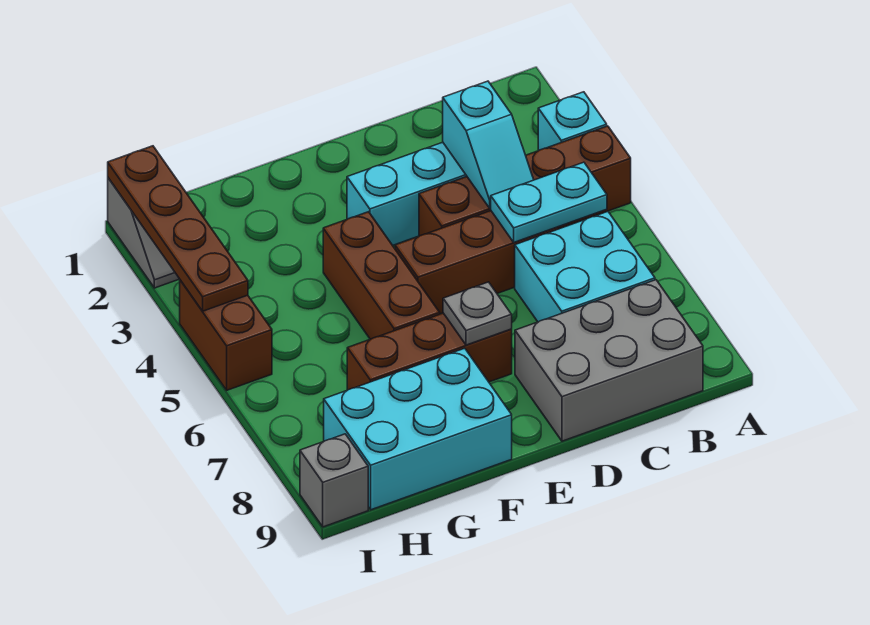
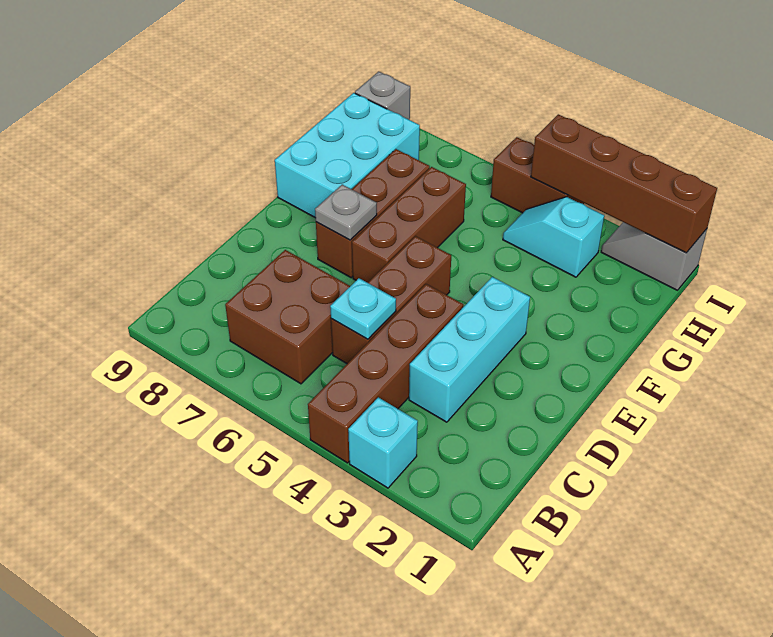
cyan 1x2 plate [490,162,607,242] -> cyan 1x1 plate [330,278,396,339]
cyan 2x2 brick [515,211,655,322] -> brown 2x2 brick [225,250,350,384]
grey 2x3 brick [515,280,703,441] -> none
cyan 1x2 slope [443,81,534,208] -> cyan 1x2 slope moved to [503,197,604,277]
brown 1x3 brick [323,212,440,339] -> brown 1x3 brick turned to [352,167,466,283]
brown 1x4 plate [108,146,248,311] -> brown 1x4 brick [531,114,717,253]

